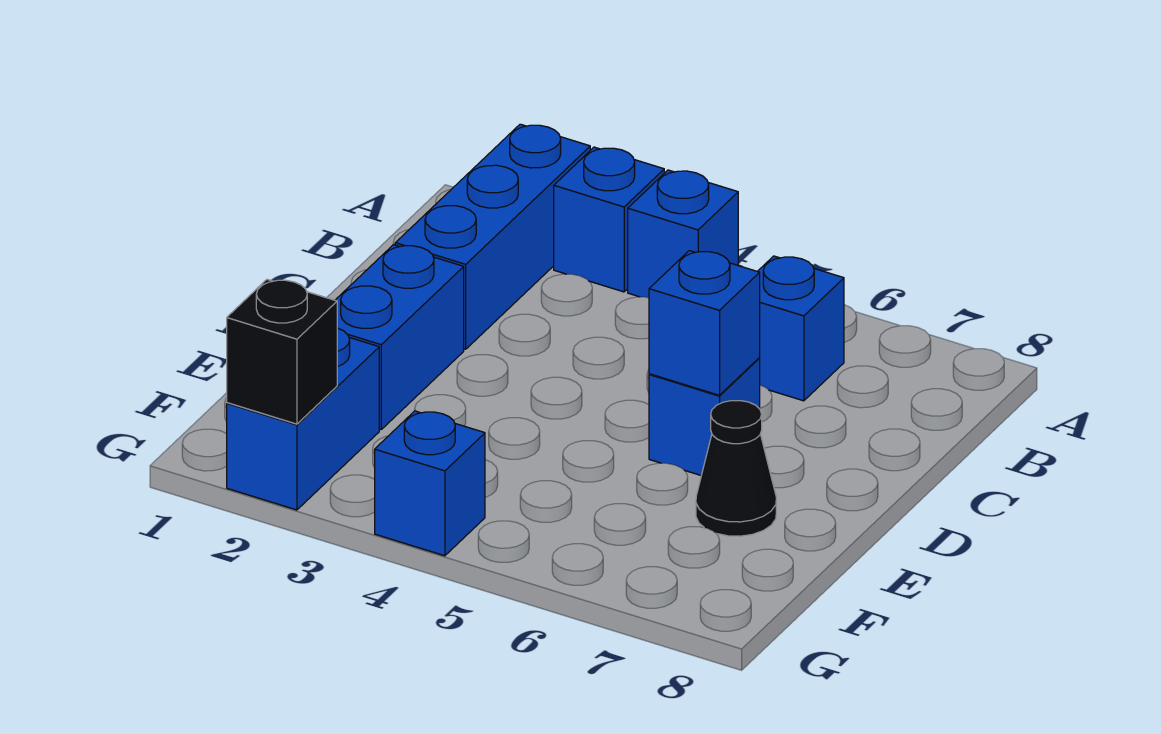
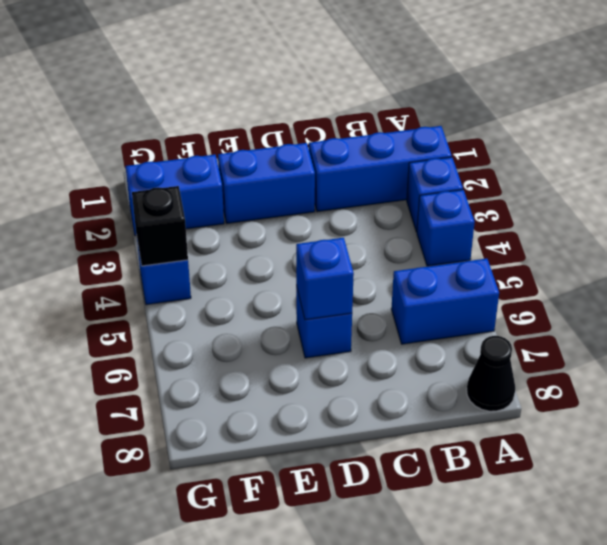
blue 1x1 brick [758,256,844,401] -> blue 1x2 brick [391,259,499,344]
black 1x1 cone [696,401,776,536] -> black 1x1 cone moved to [467,336,515,411]
black 1x1 brick [227,279,337,424] -> black 1x1 brick moved to [132,186,188,266]

